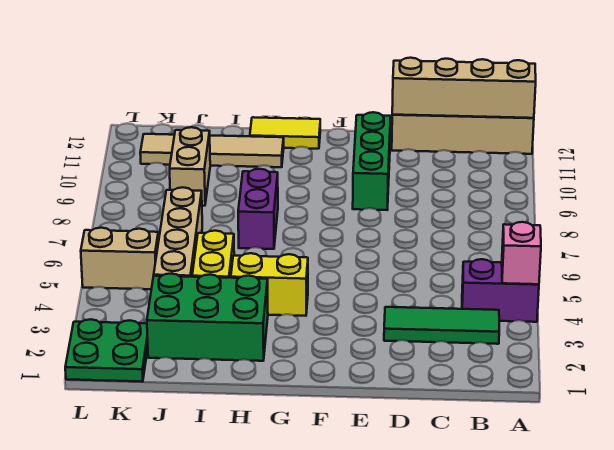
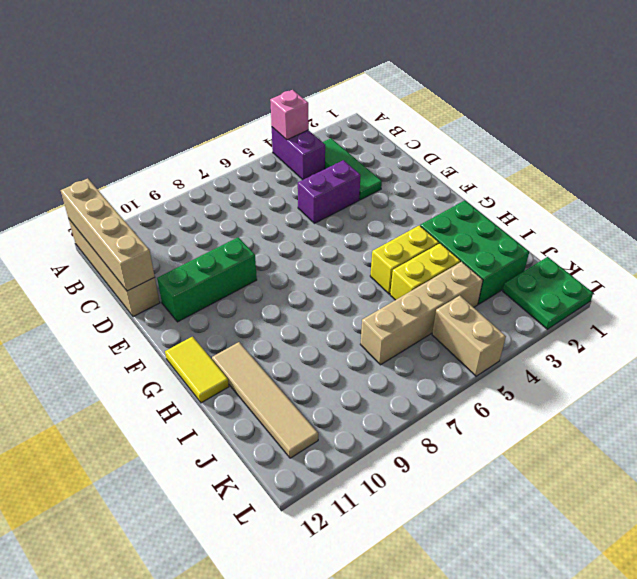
yellow 1x2 brick [231,253,308,316] -> yellow 1x2 brick turned to [370,225,439,294]
purple 1x2 brick [238,169,278,249] -> purple 1x2 brick moved to [298,160,361,223]
tan 1x2 brick [170,127,210,206] -> none

